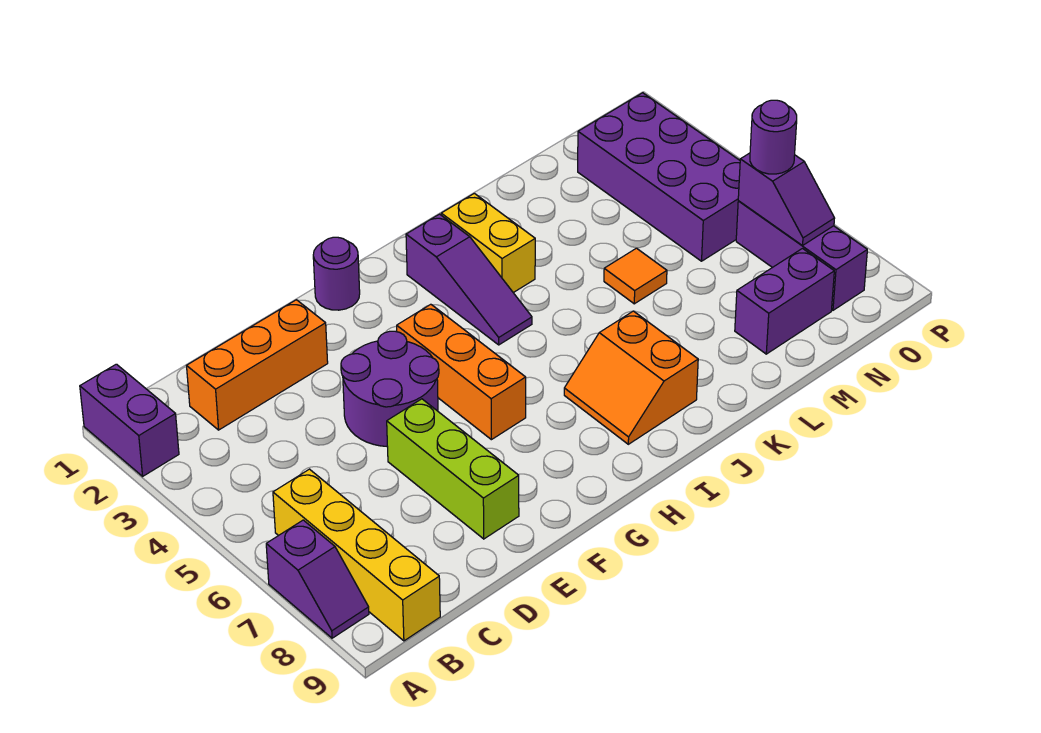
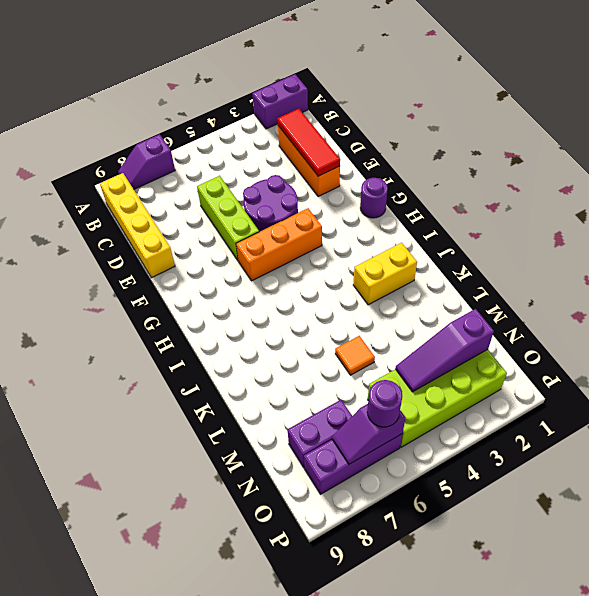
yellow 1x4 brick [273,469,440,641] -> yellow 1x4 brick turned to [100,173,175,278]
none -> red 1x3 tile [277,109,340,176]
lime 1x3 brick [387,399,519,539] -> lime 1x3 brick turned to [197,176,259,260]
purple 1x3 slope [406,214,532,345] -> purple 1x3 slope moved to [396,309,494,392]
orange 2x2 slope [564,311,698,444] -> none
purple 1x2 brick [735,249,834,354] -> purple 1x2 brick turned to [288,400,352,468]
purple 2x4 brick [578,93,740,261] -> lime 2x4 brick [368,349,507,447]

